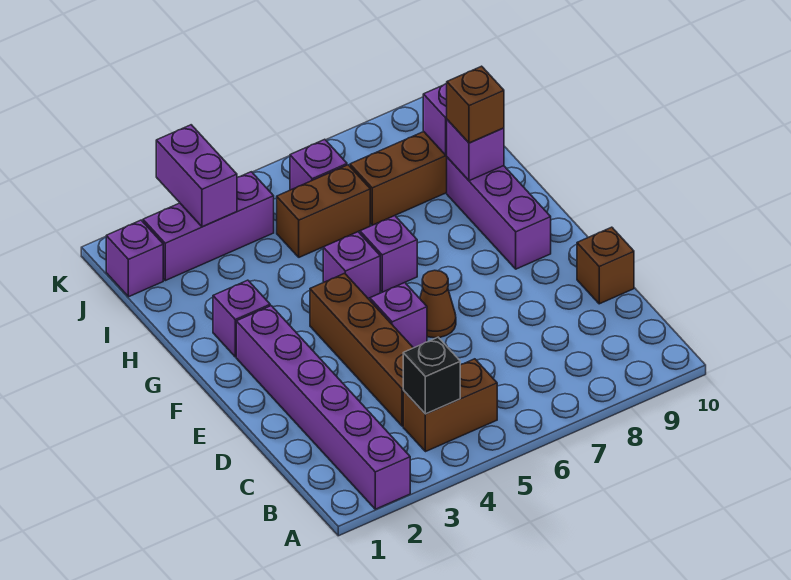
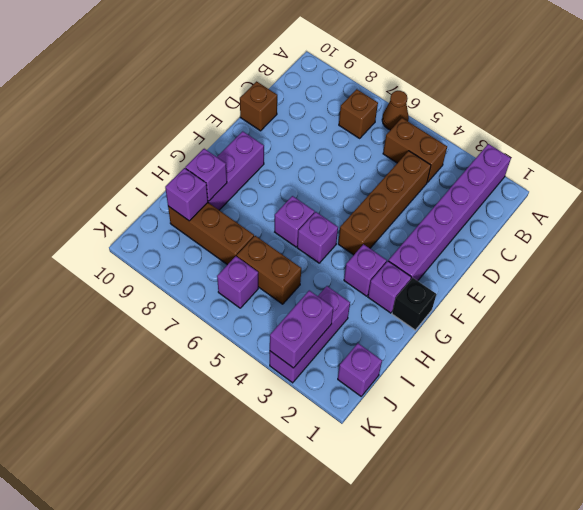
black 1x1 brick [403,337,460,414] -> black 1x1 brick moved to [392,278,436,330]
purple 1x1 brick [370,283,427,348] -> purple 1x1 brick moved to [344,244,387,296]
brown 1x1 cone [420,270,456,338] -> brown 1x1 cone moved to [382,91,409,130]
brown 1x1 brick [447,66,504,143] -> brown 1x1 brick moved to [339,89,378,138]
purple 1x3 brick [143,172,274,281] -> purple 1x3 brick turned to [270,286,350,383]

